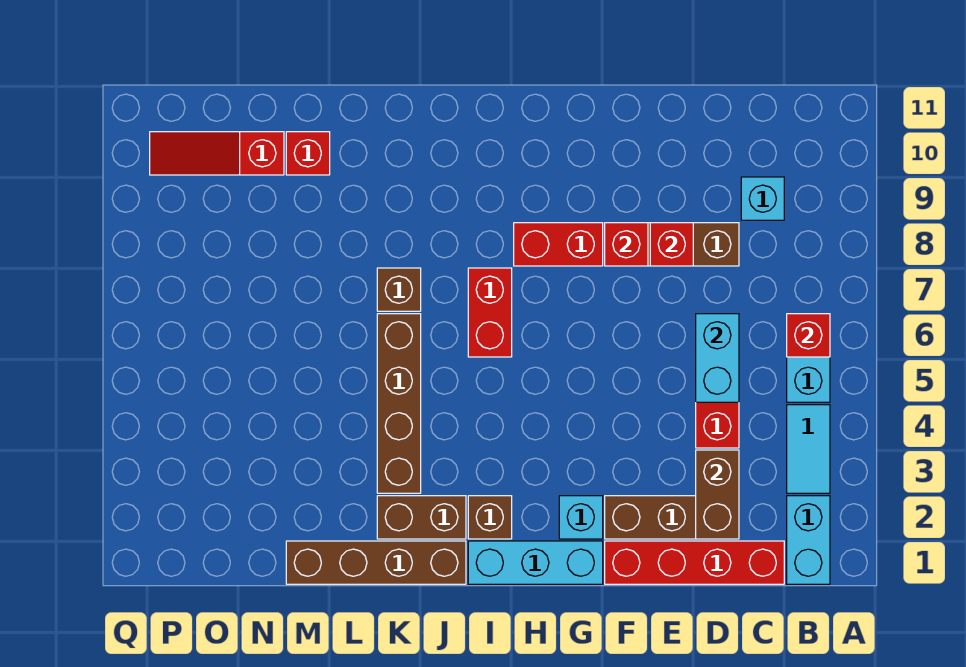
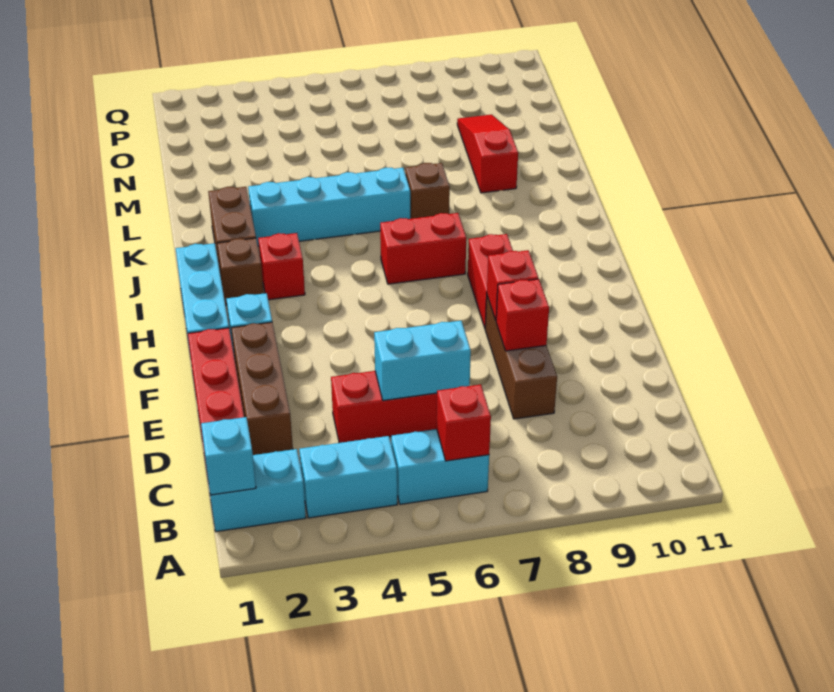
cyan 1x2 tile [787,405,830,493] -> cyan 1x2 brick [299,436,397,518]
cyan 1x1 brick [741,177,784,220] -> cyan 1x1 brick moved to [201,417,256,495]
brown 1x2 brick [696,450,739,539] -> none
brown 1x4 brick [286,541,466,584] -> none
brown 1x4 brick [377,314,421,493] -> cyan 1x4 brick [248,168,411,246]
red 1x1 brick [286,132,330,175] -> red 1x1 brick moved to [258,233,305,300]
red 1x3 slope [150,132,284,175] -> red 1x3 slope moved to [457,114,518,193]

